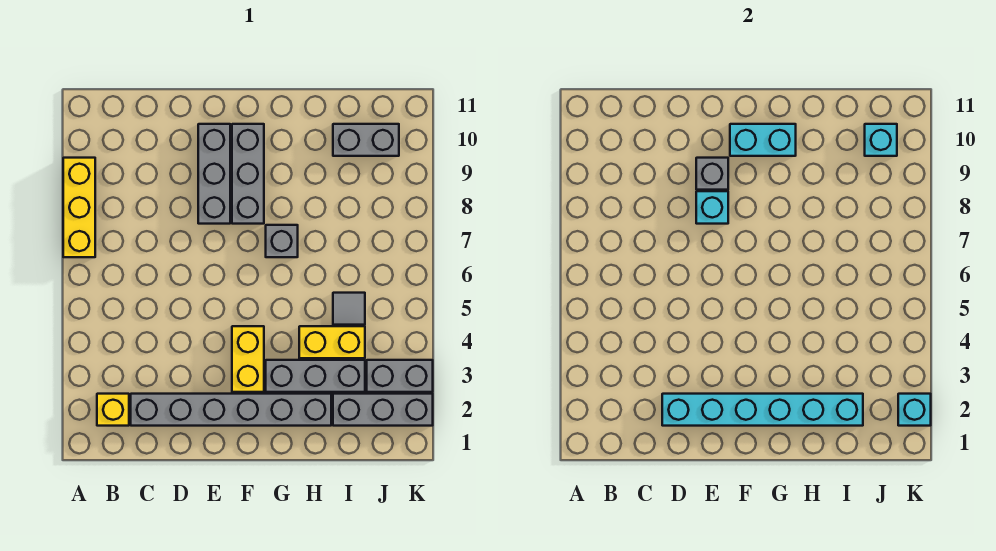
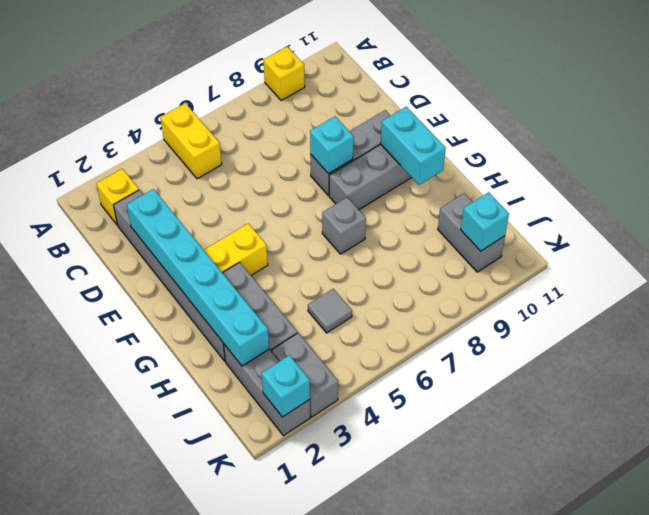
yellow 1x3 brick [63,158,95,257] -> yellow 1x1 brick [264,47,305,100]
grey 1x1 brick [696,158,728,190] -> none
yellow 1x2 brick [299,326,365,358] -> yellow 1x2 brick moved to [160,103,222,179]

